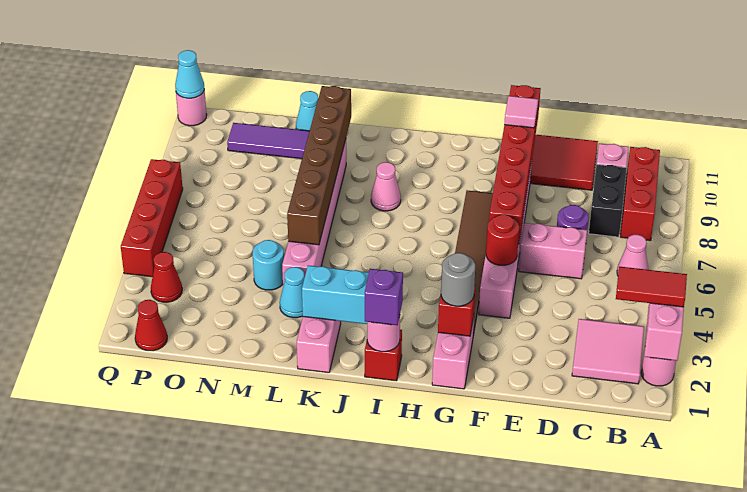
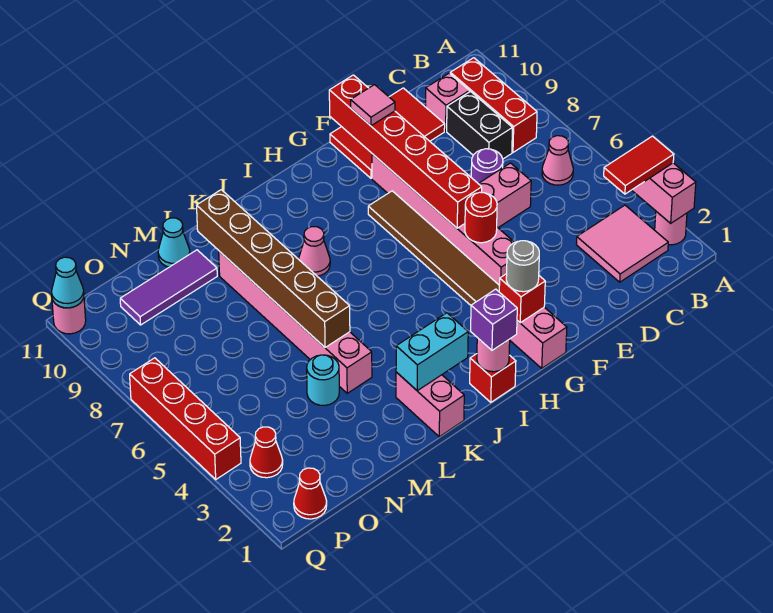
cyan 1x1 cone [280,267,304,318] -> none

